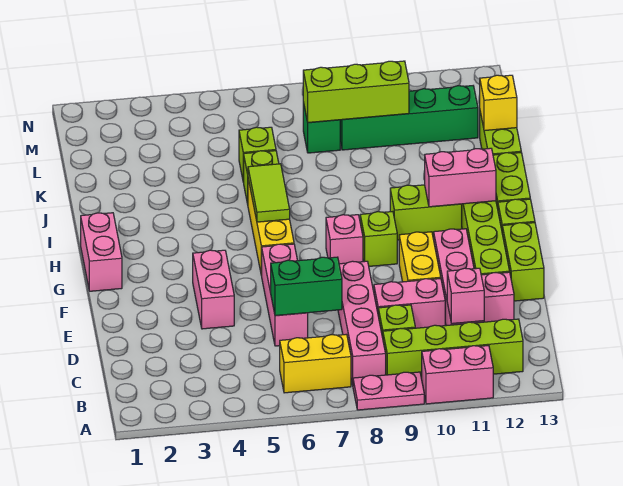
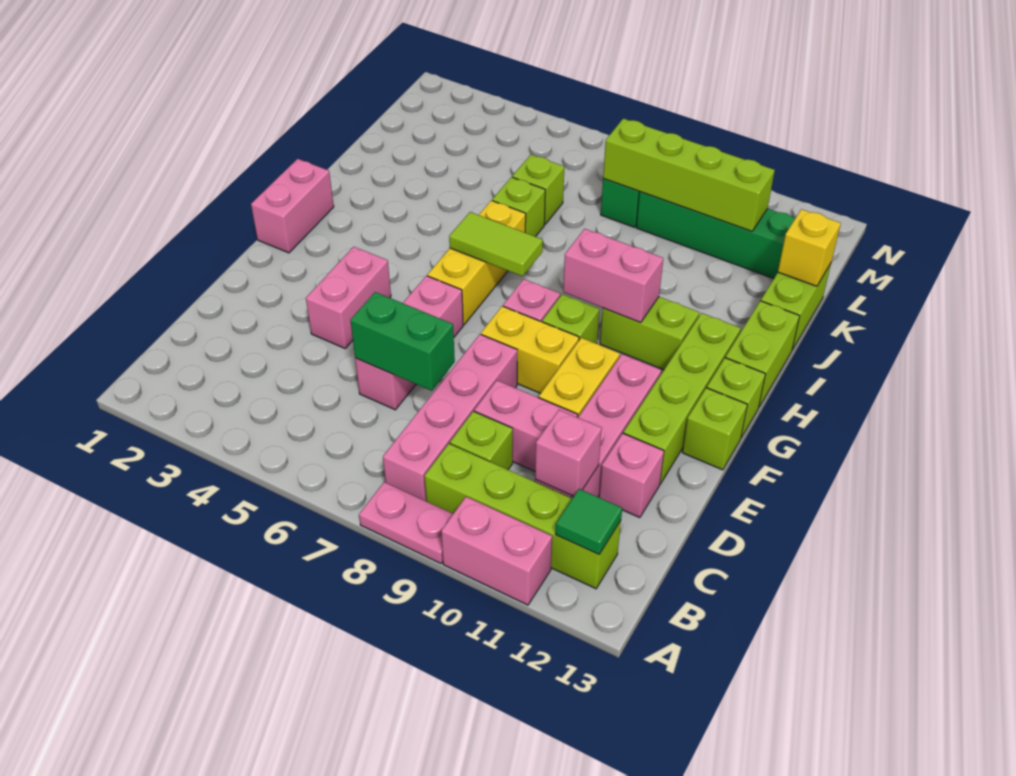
yellow 1x2 brick [280,334,351,393] -> yellow 1x2 brick moved to [481,306,579,393]
none -> green 1x1 tile [556,489,622,554]
lime 1x2 brick [502,223,544,301] -> lime 1x1 brick [682,388,747,470]
lime 1x2 tile [248,164,290,222] -> lime 1x2 tile turned to [449,212,543,276]
pink 1x2 brick [425,148,496,207] -> pink 1x2 brick moved to [563,229,663,323]
lime 1x3 brick [303,61,409,123] -> lime 1x4 brick [603,118,775,231]

